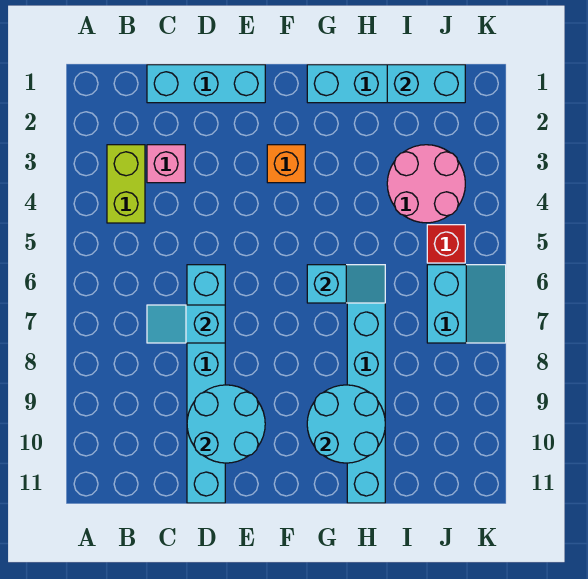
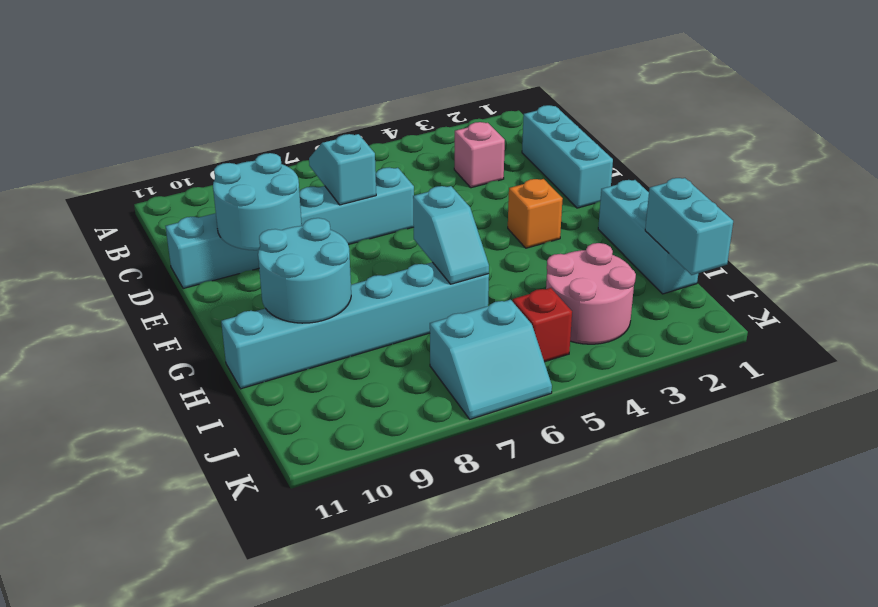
lime 1x2 brick [107,145,145,223] -> none

